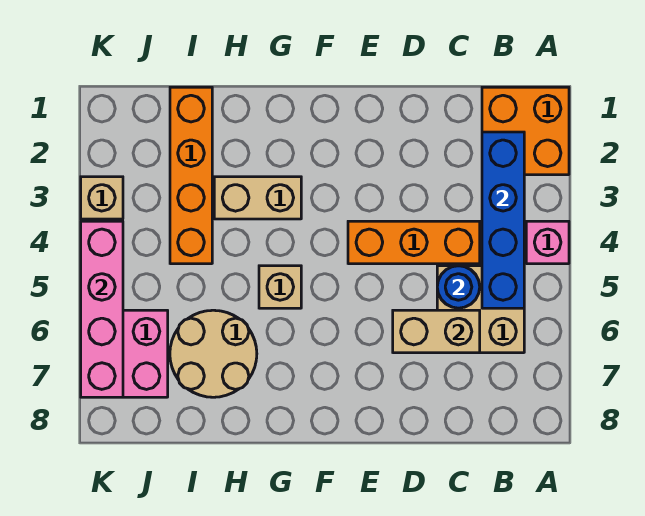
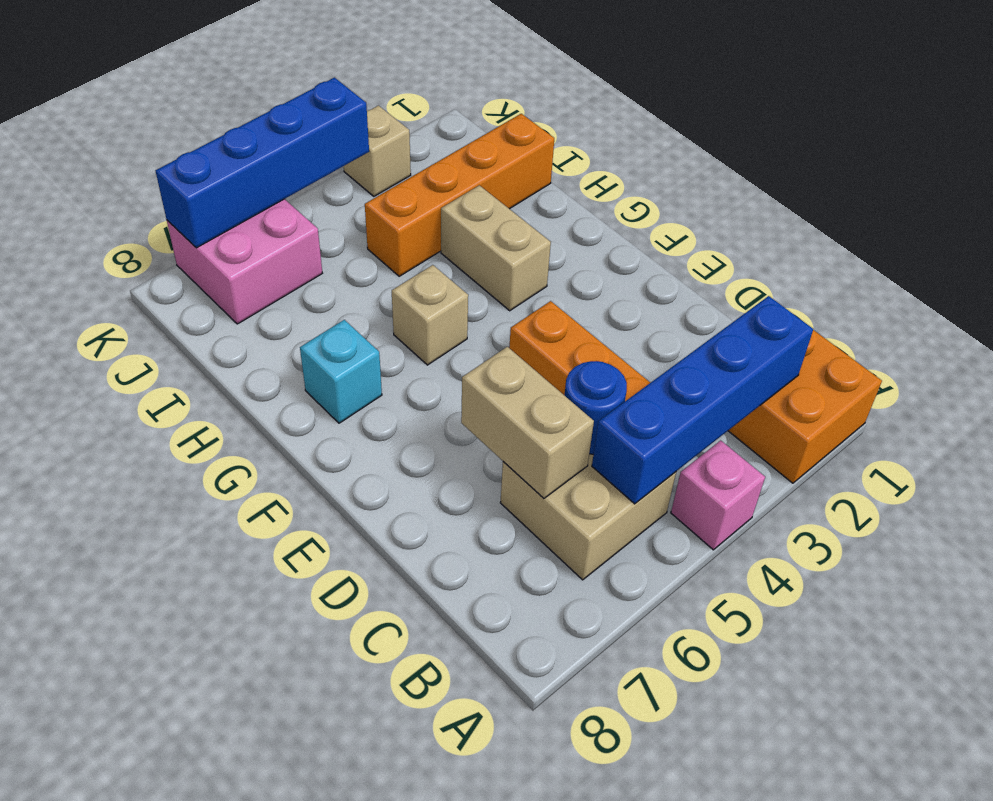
none -> cyan 1x1 brick [300,320,382,423]
tan 2x2 round brick [170,310,257,397] -> none
pink 1x4 brick [81,221,123,397] -> blue 1x4 brick [155,78,369,248]

